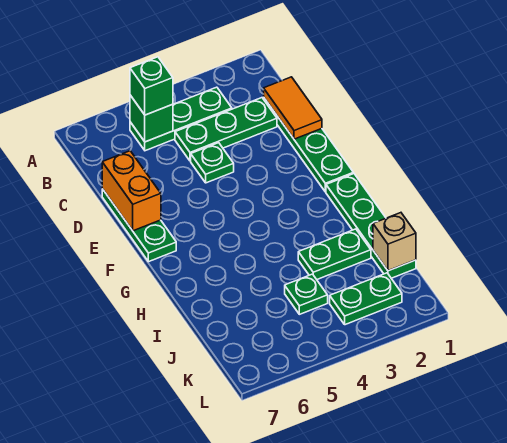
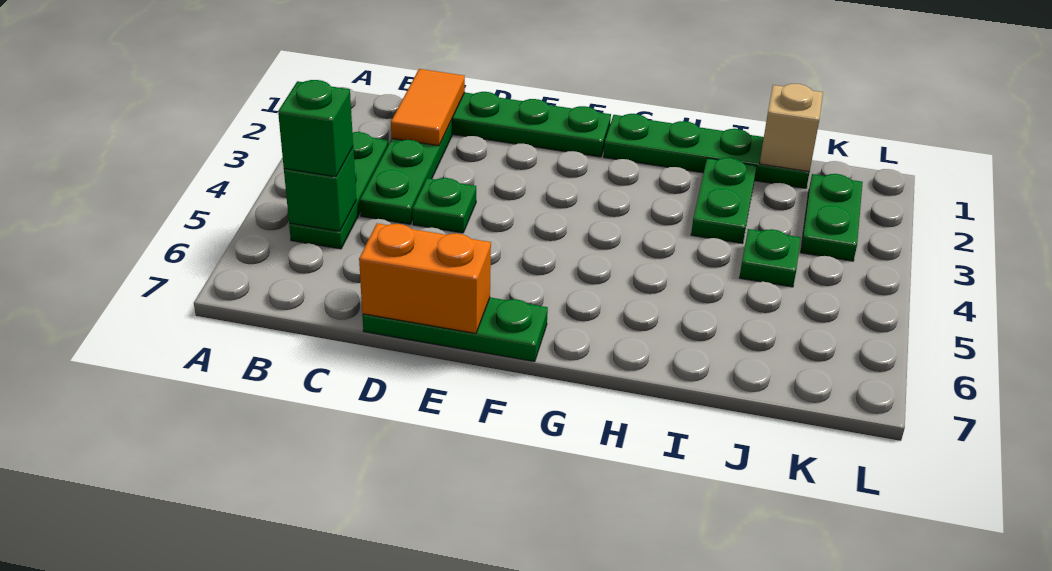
orange 1x2 tile [264,77,322,139] -> orange 1x2 tile turned to [391,69,465,146]

